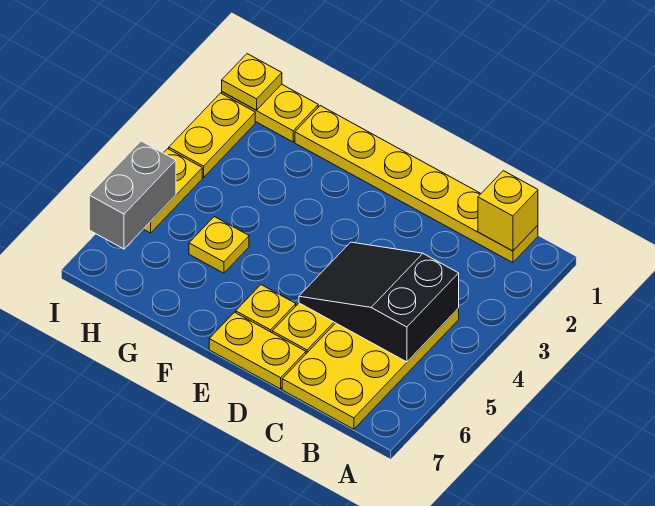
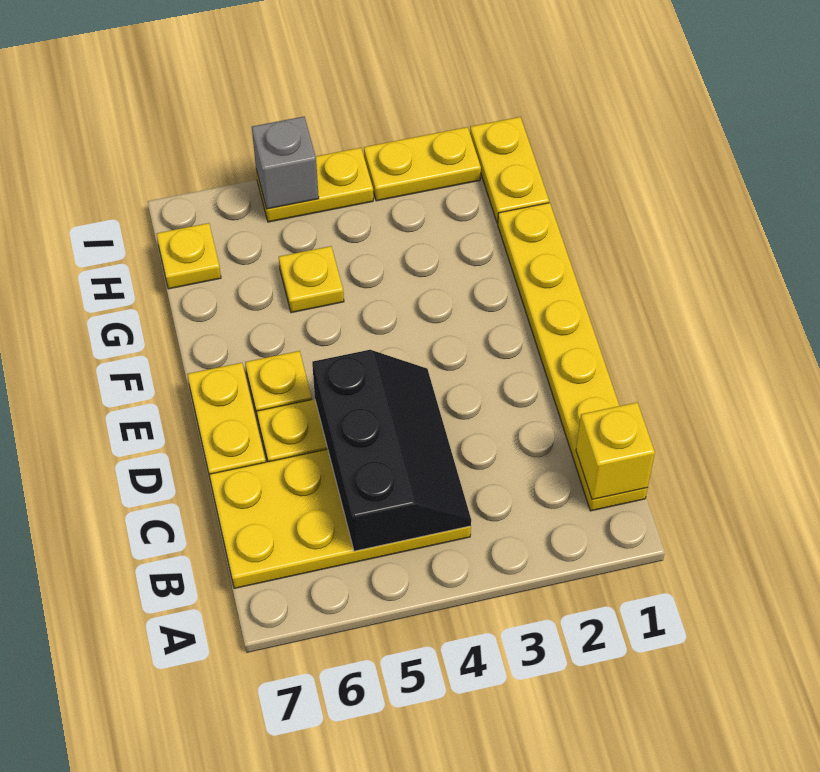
black 2x3 slope [299,242,459,362] -> black 2x3 slope turned to [312,350,471,551]
yellow 1x1 plate [222,54,282,110] -> yellow 1x1 plate moved to [157,223,221,289]
grey 1x2 brick [89,141,176,249] -> grey 1x1 brick [252,117,319,209]

